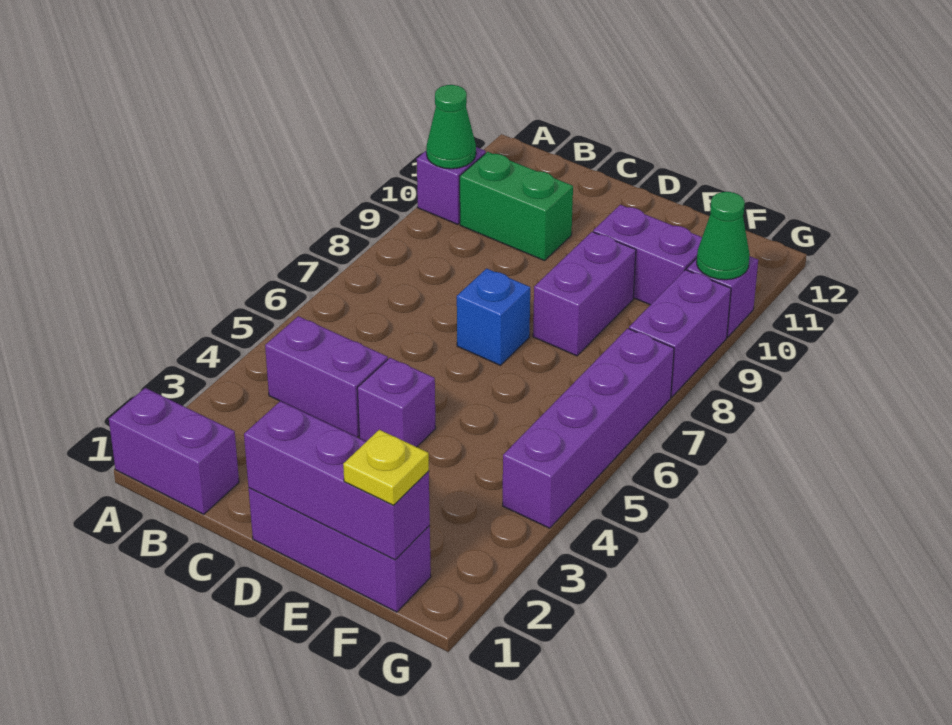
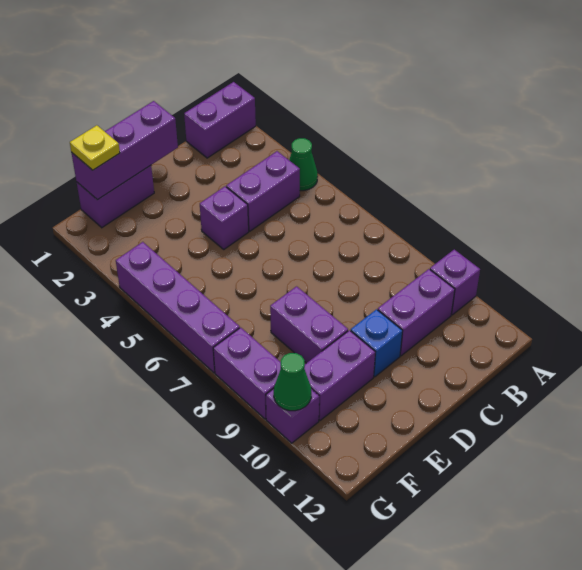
green 1x1 cone [426,85,476,169] -> green 1x1 cone moved to [289,138,318,191]
green 1x2 brick [460,152,573,261] -> purple 1x2 brick [378,269,455,356]
purple 1x3 brick [249,488,431,612] -> purple 1x2 brick [77,165,154,228]
blue 1x1 brick [457,269,530,365] -> blue 1x1 brick moved to [351,309,402,377]

